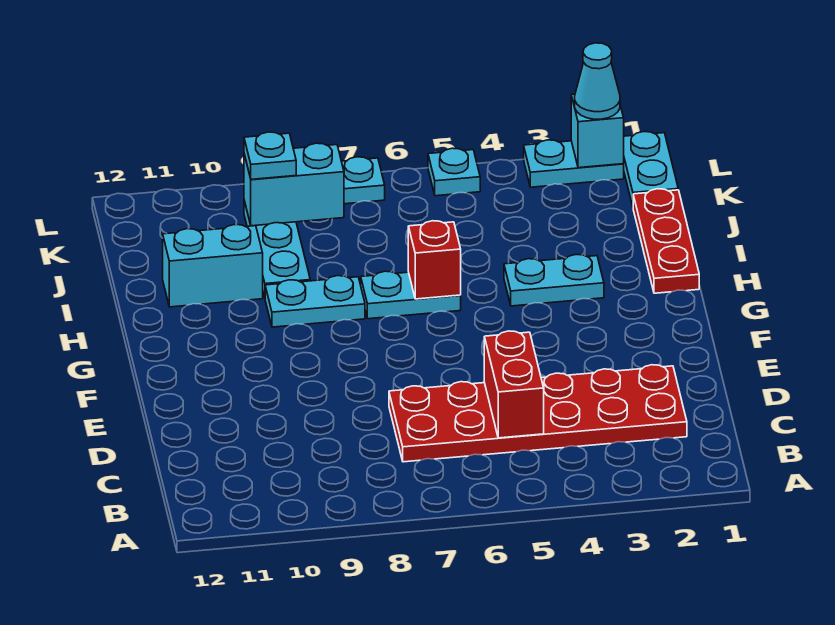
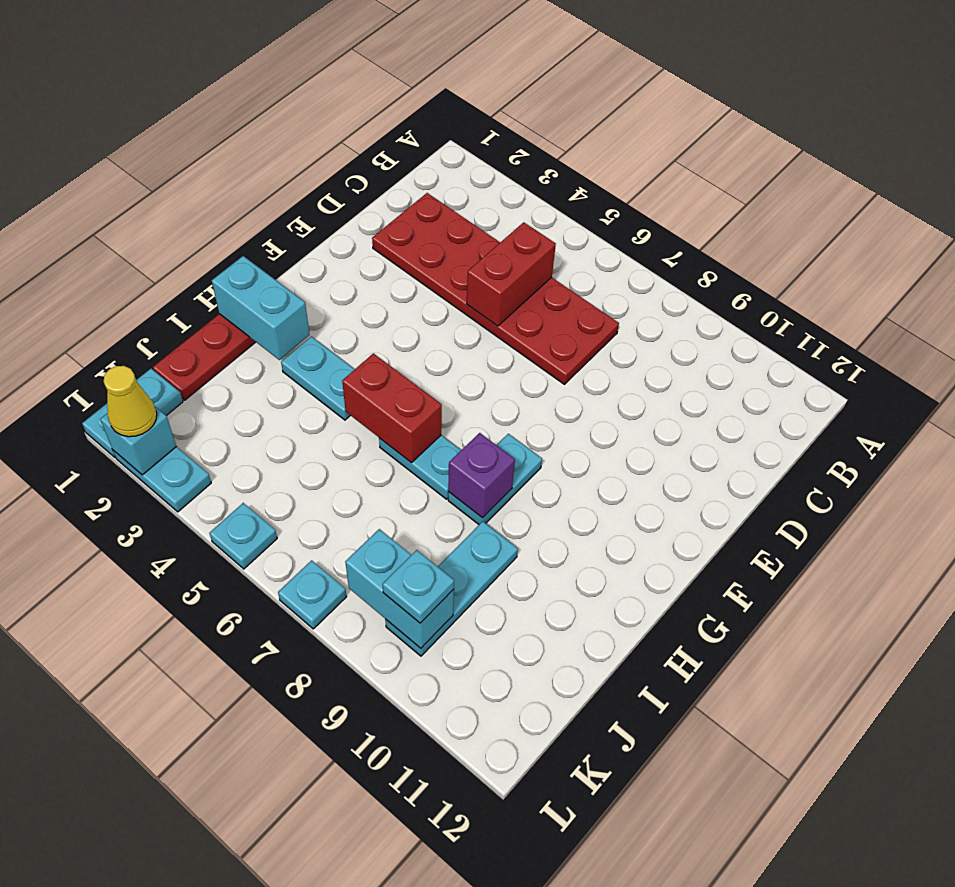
red 1x1 brick [408,221,461,299] -> red 1x2 brick [342,353,442,463]
cyan 1x2 plate [265,276,365,327] -> cyan 1x2 plate turned to [448,434,542,524]
none -> purple 1x1 brick [448,433,515,518]
cyan 1x2 brick [163,225,263,307] -> cyan 1x2 brick moved to [212,256,310,360]
cyan 1x1 cone [575,43,620,119] -> yellow 1x1 cone [104,366,157,437]

